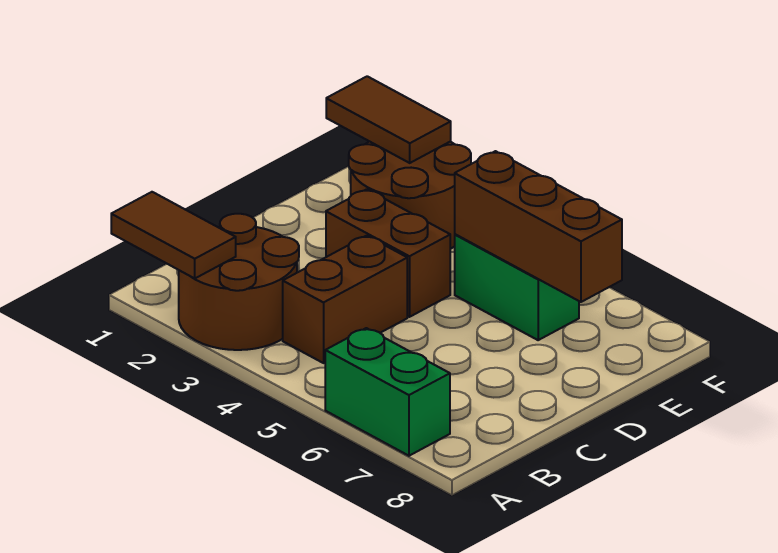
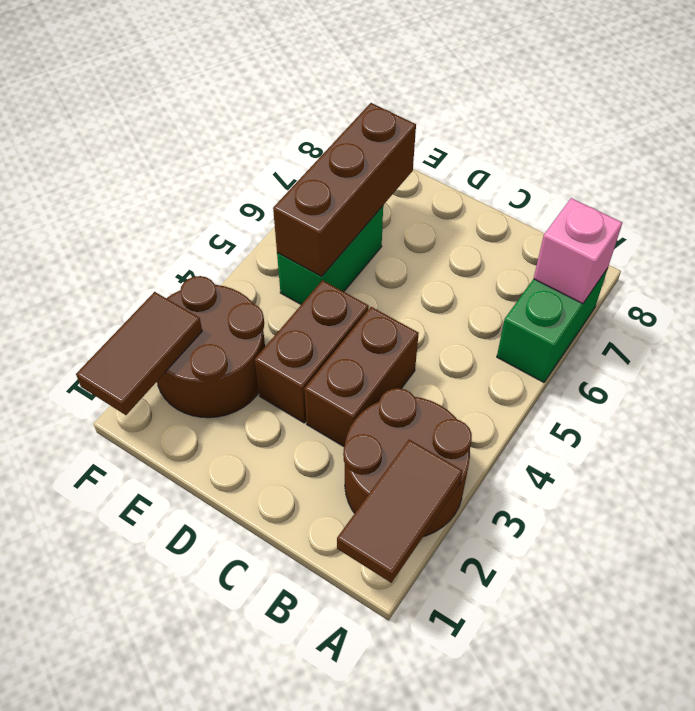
none -> pink 1x1 brick [534,198,622,304]
brown 1x2 brick [283,236,407,363] -> brown 1x2 brick turned to [304,307,419,446]

